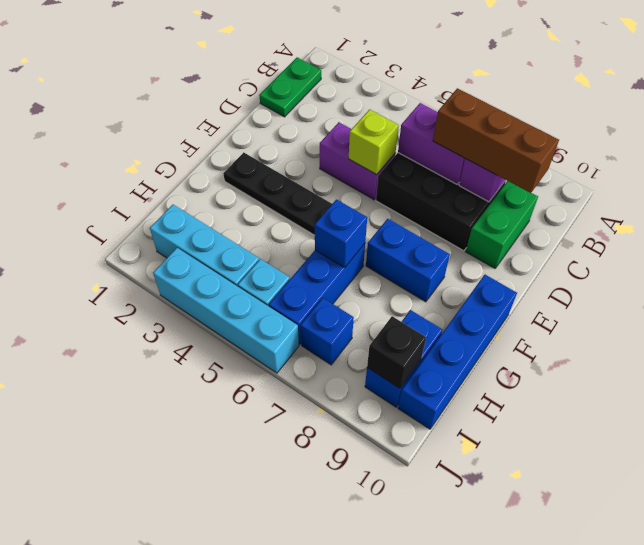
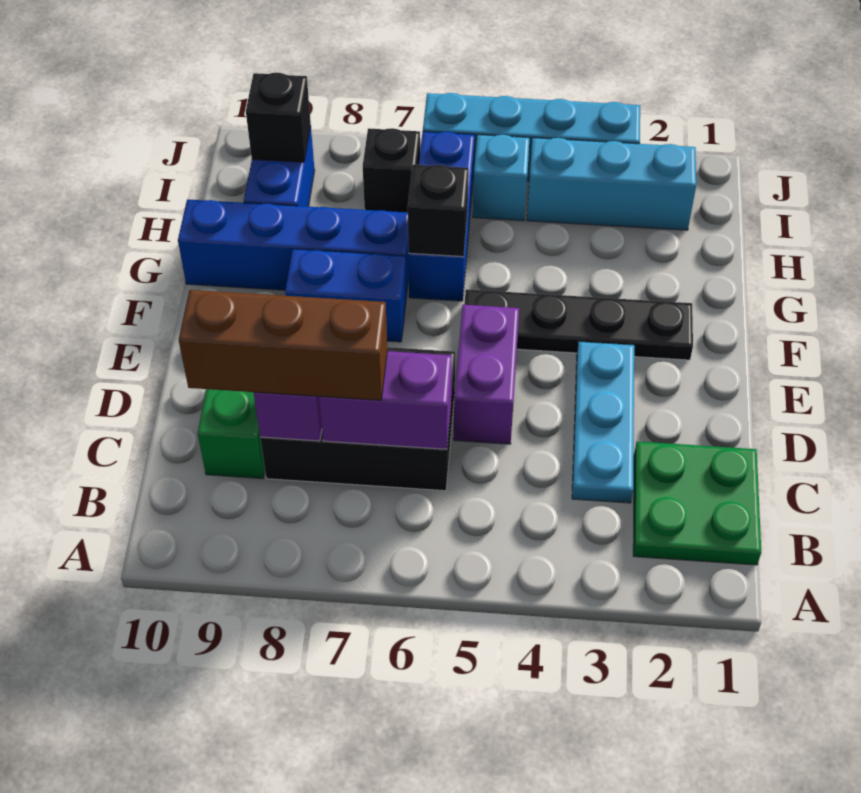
green 1x2 plate [259,57,321,117] -> green 2x2 plate [633,441,761,565]
none -> cyan 1x3 plate [572,341,634,503]
purple 1x2 brick [320,122,395,200] -> purple 1x2 brick turned to [453,305,519,444]
lime 1x1 brick [349,109,399,175] -> none
blue 1x4 brick [398,275,517,429] -> blue 1x4 brick turned to [178,199,409,297]
blue 1x1 brick [315,200,367,268] -> black 1x1 brick [408,165,469,257]
blue 1x1 brick [301,298,354,365] -> black 1x1 brick [363,128,420,212]

